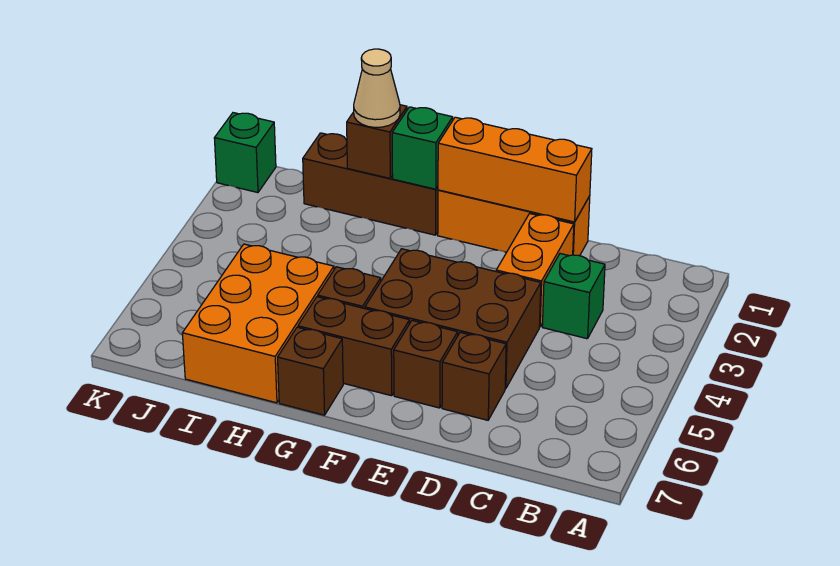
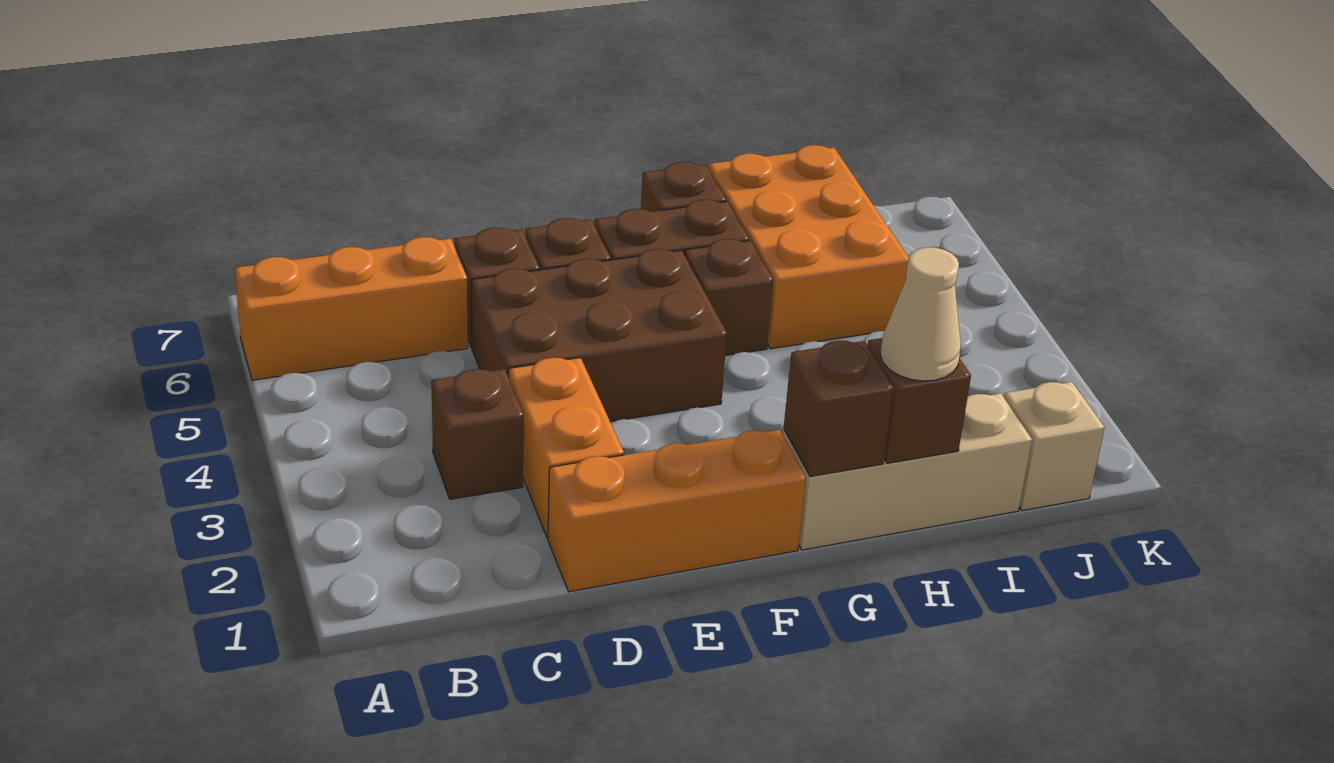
green 1x1 brick [542,254,605,339] -> brown 1x1 brick [431,369,524,499]
orange 1x3 brick [438,117,592,222] -> orange 1x3 brick moved to [235,237,468,380]
brown 1x3 brick [303,133,438,235] -> tan 1x3 brick [783,393,1032,550]
green 1x1 brick [392,107,453,189] -> brown 1x1 brick [784,341,894,477]
none -> tan 1x1 brick [1004,382,1105,511]
green 1x1 brick [214,113,276,193] -> none

